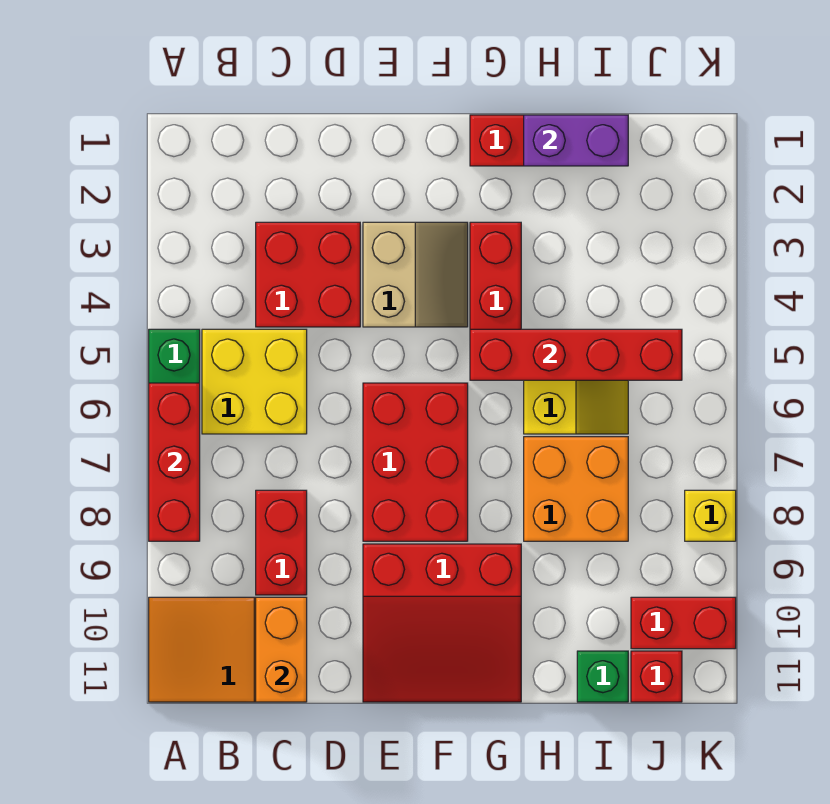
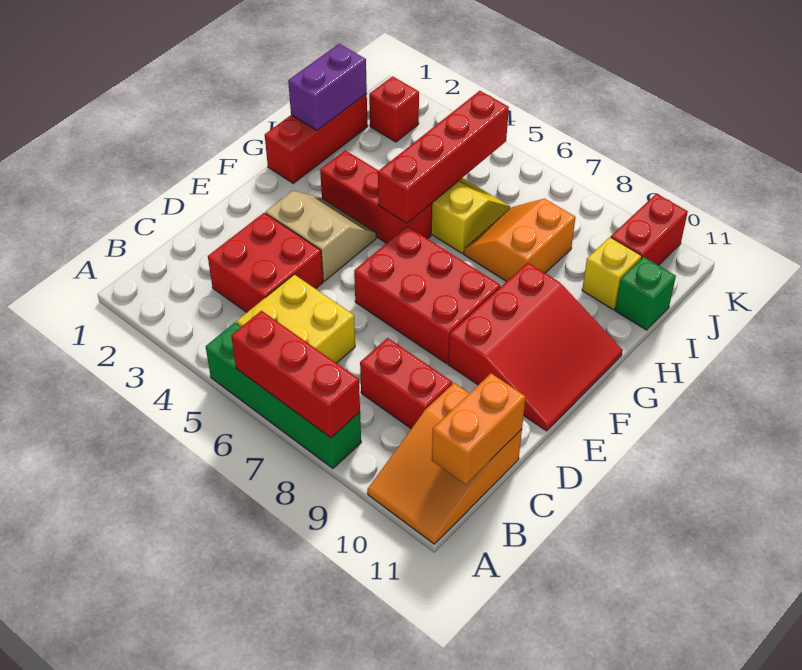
orange 1x2 brick [256,597,307,702] -> orange 1x2 brick turned to [432,373,526,484]
orange 2x2 brick [524,437,628,541] -> orange 2x2 slope [464,198,576,282]
red 1x1 brick [631,651,682,702] -> red 1x1 brick moved to [369,76,419,142]
yellow 1x1 brick [685,490,736,541] -> yellow 1x1 brick moved to [582,237,642,309]

